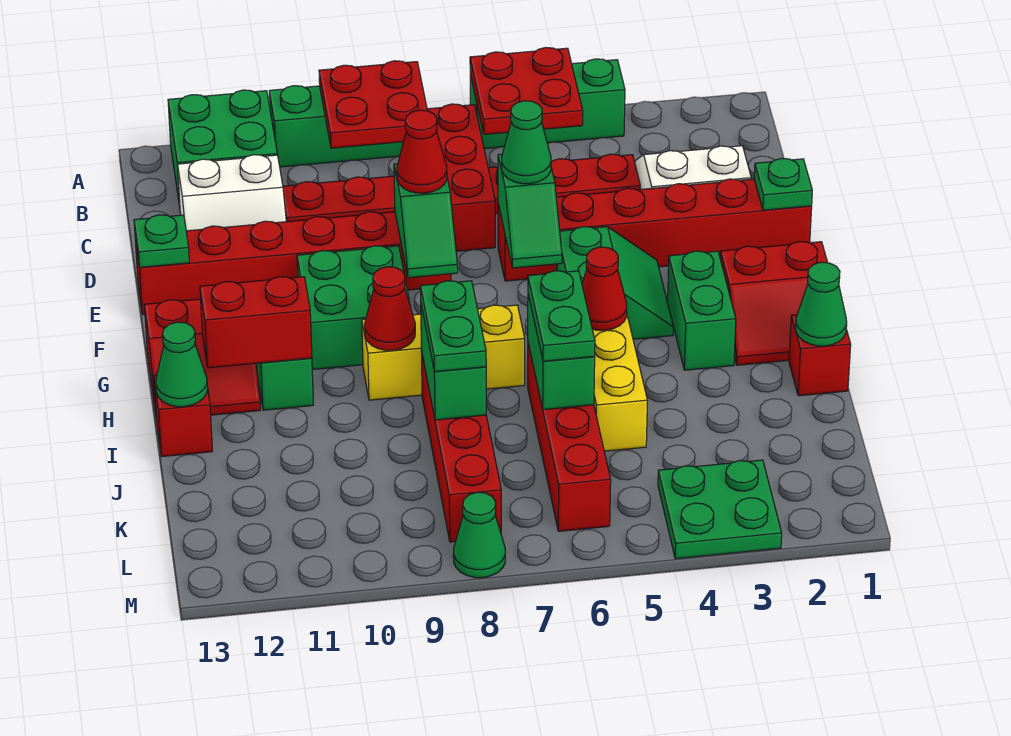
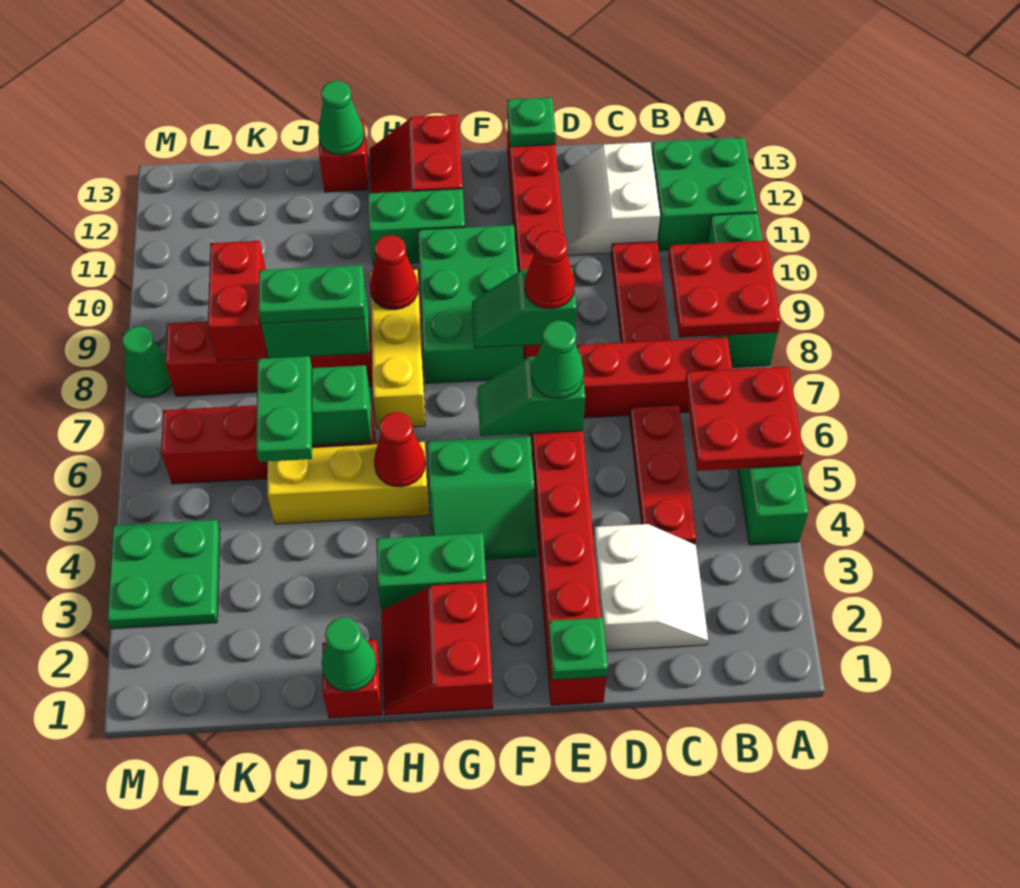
green 2x2 brick [297,246,410,370] -> green 2x3 brick [418,225,523,383]
red 1x2 brick [200,277,312,368] -> red 1x2 brick moved to [208,241,266,361]
green 1x2 plate [528,271,595,361] -> green 1x2 plate turned to [256,356,312,462]

